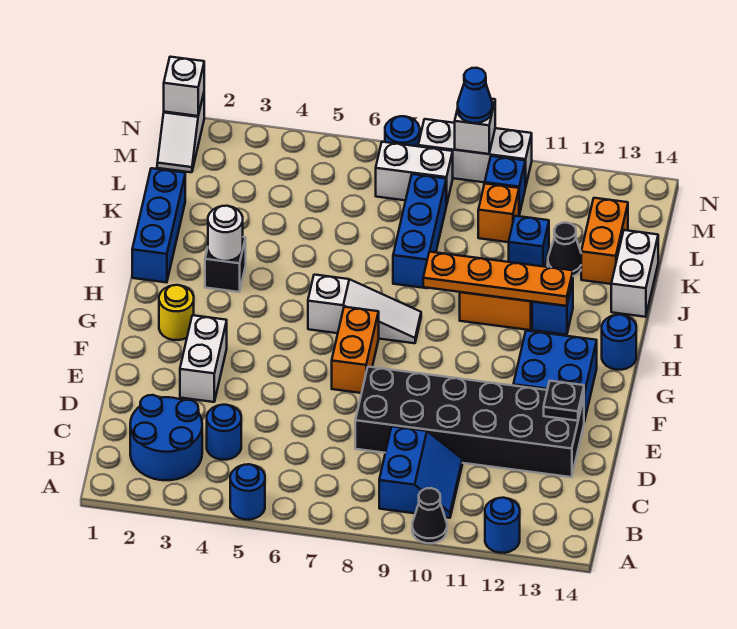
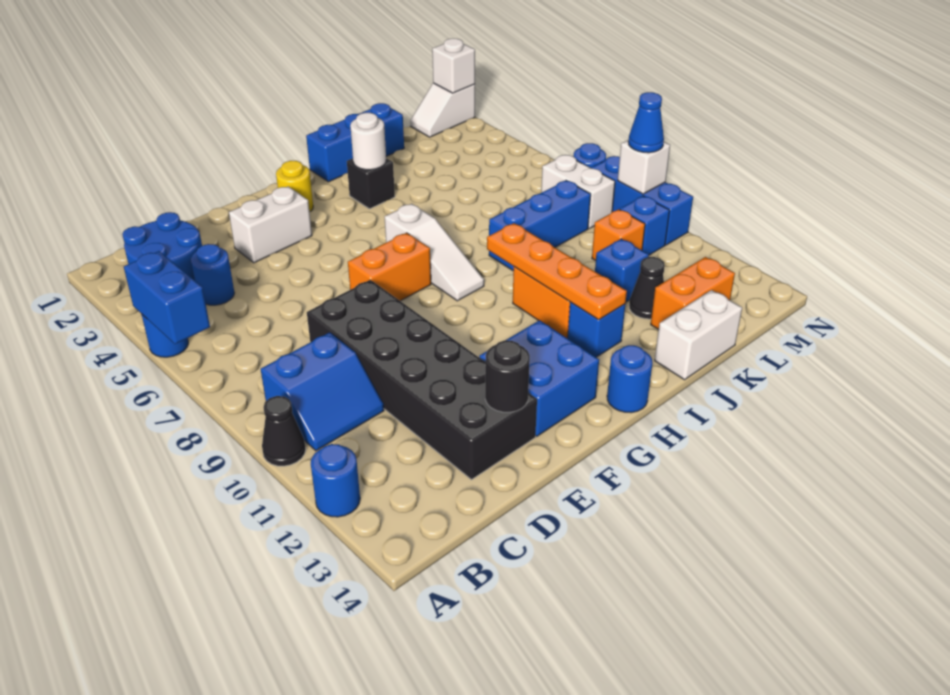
none -> blue 1x2 brick [124,251,210,344]
black 1x1 plate [544,381,584,421] -> black 1x1 round brick [485,340,530,412]
white 1x3 brick [418,119,532,187] -> blue 1x3 brick [592,156,693,245]

